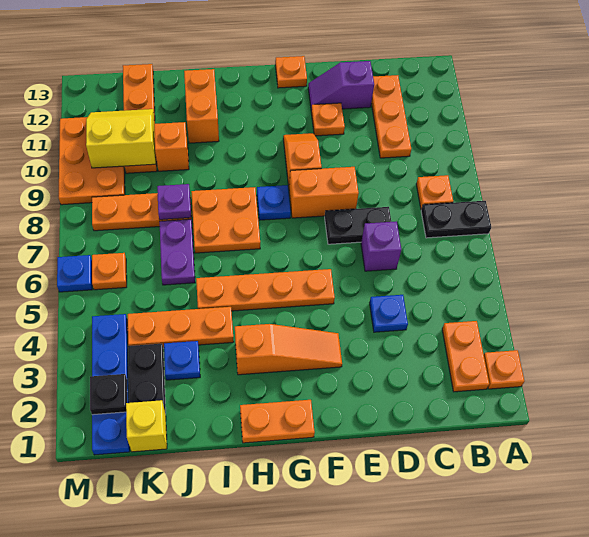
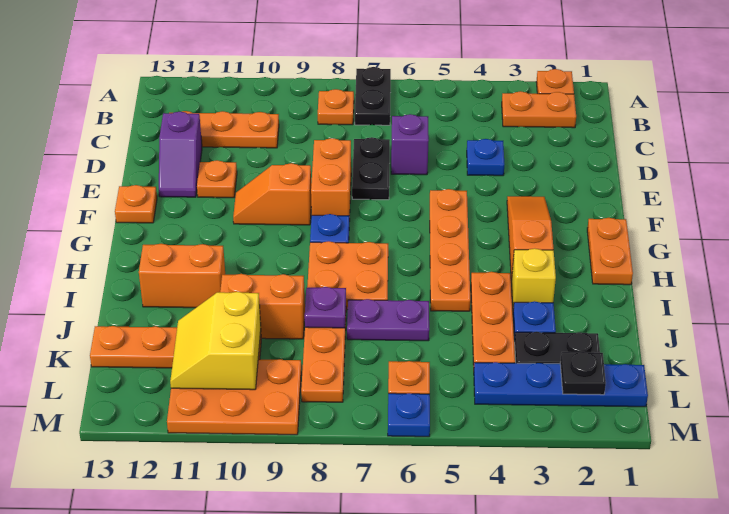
orange 1x1 brick [154,122,189,171] -> orange 1x2 brick [220,274,305,339]
yellow 1x1 brick [126,400,167,452] -> yellow 1x1 brick moved to [512,248,556,308]

